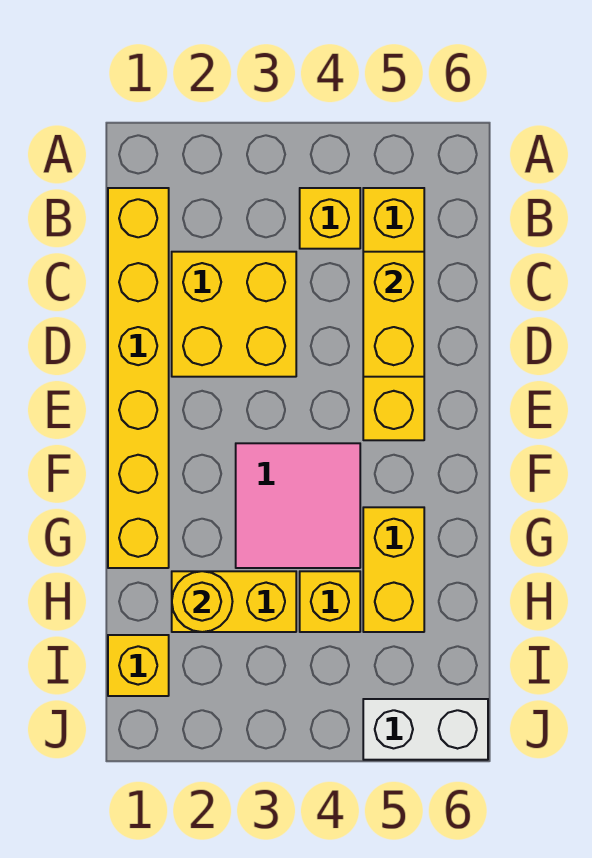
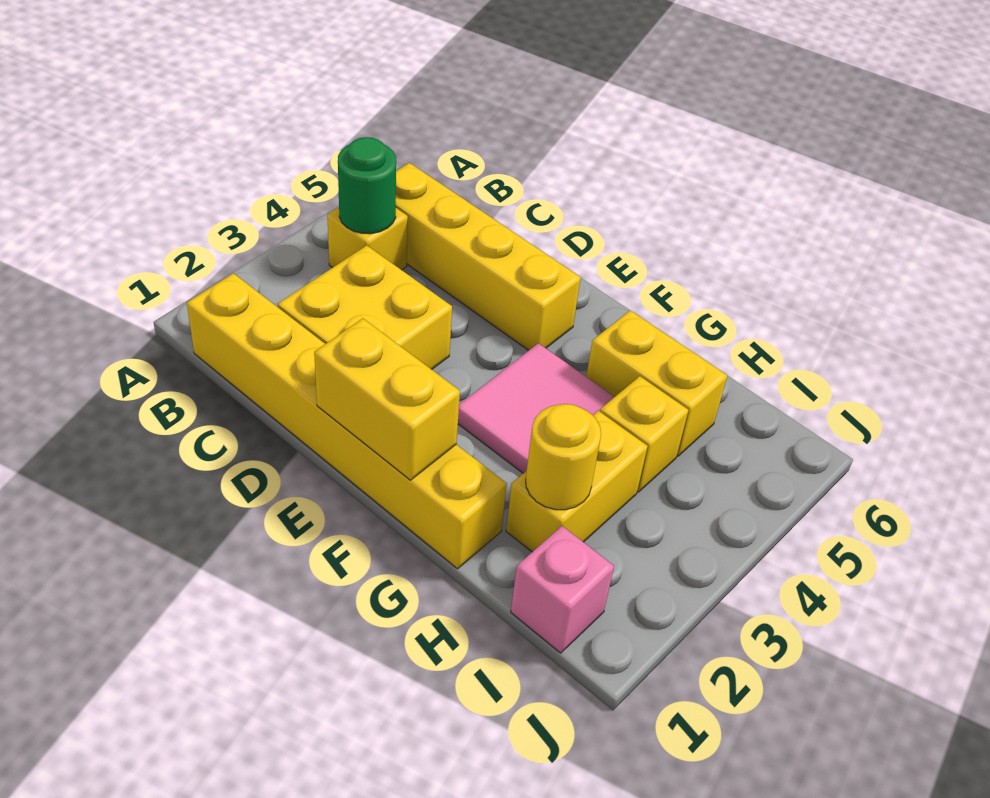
none -> green 1x1 round brick [338,137,396,234]
yellow 1x2 brick [363,252,424,377] -> yellow 1x2 brick moved to [314,318,460,480]
yellow 1x1 brick [108,635,169,696] -> pink 1x1 brick [511,526,614,653]
white 1x2 brick [363,699,488,760] -> none

